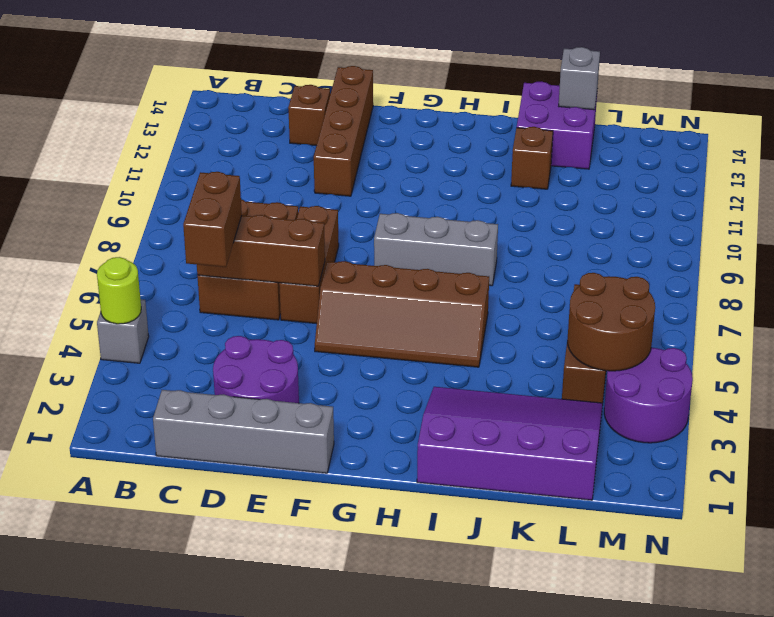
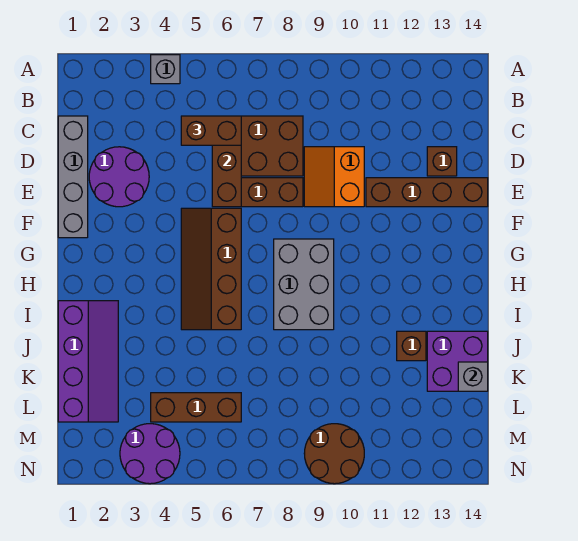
lime 1x1 round brick [97,257,141,324] -> none
none -> orange 2x2 slope [304,147,364,207]
grey 1x3 brick [374,213,498,286] -> grey 2x3 brick [274,239,334,330]
purple 3x4 slope [417,387,603,500] -> purple 2x4 slope [58,301,118,422]
brown 2x2 round brick [568,273,655,371] -> brown 2x2 round brick moved to [304,424,364,484]

